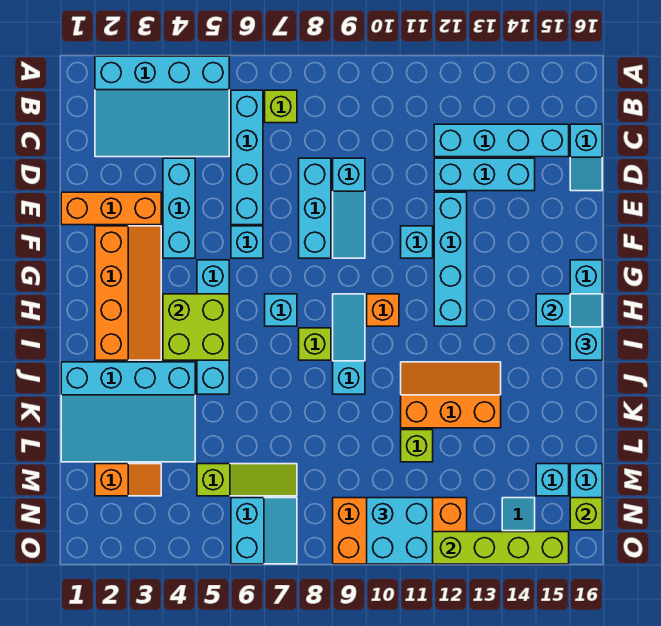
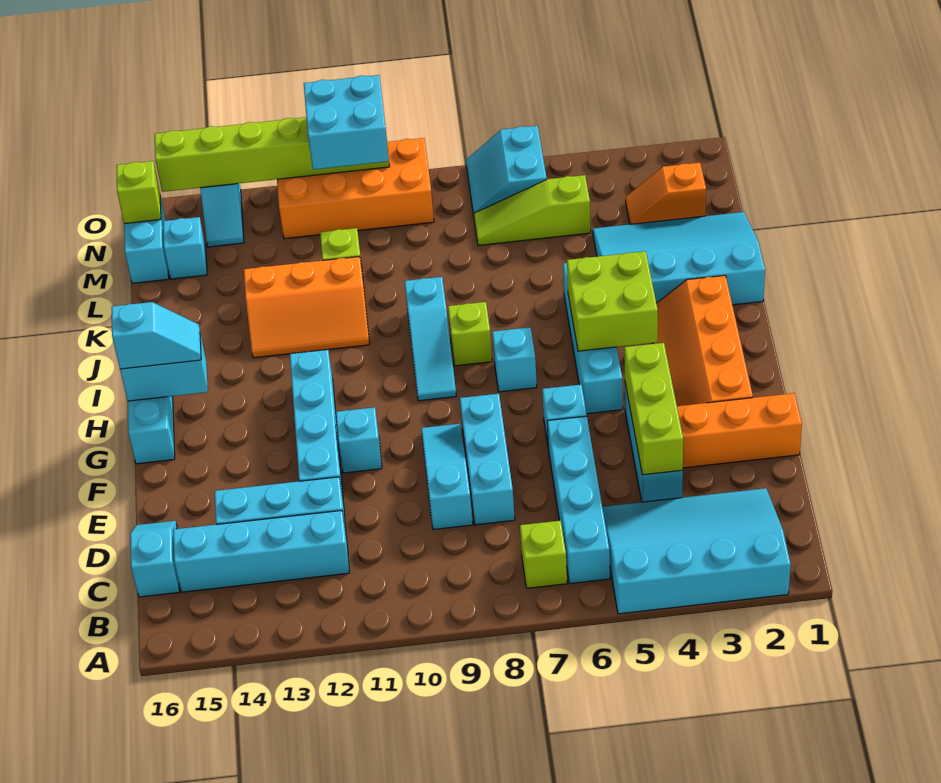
none -> lime 1x3 brick [624,343,683,475]
orange 1x1 brick [367,294,399,326] -> none
cyan 1x2 slope [570,294,602,360] -> cyan 1x2 slope turned to [112,302,201,369]

